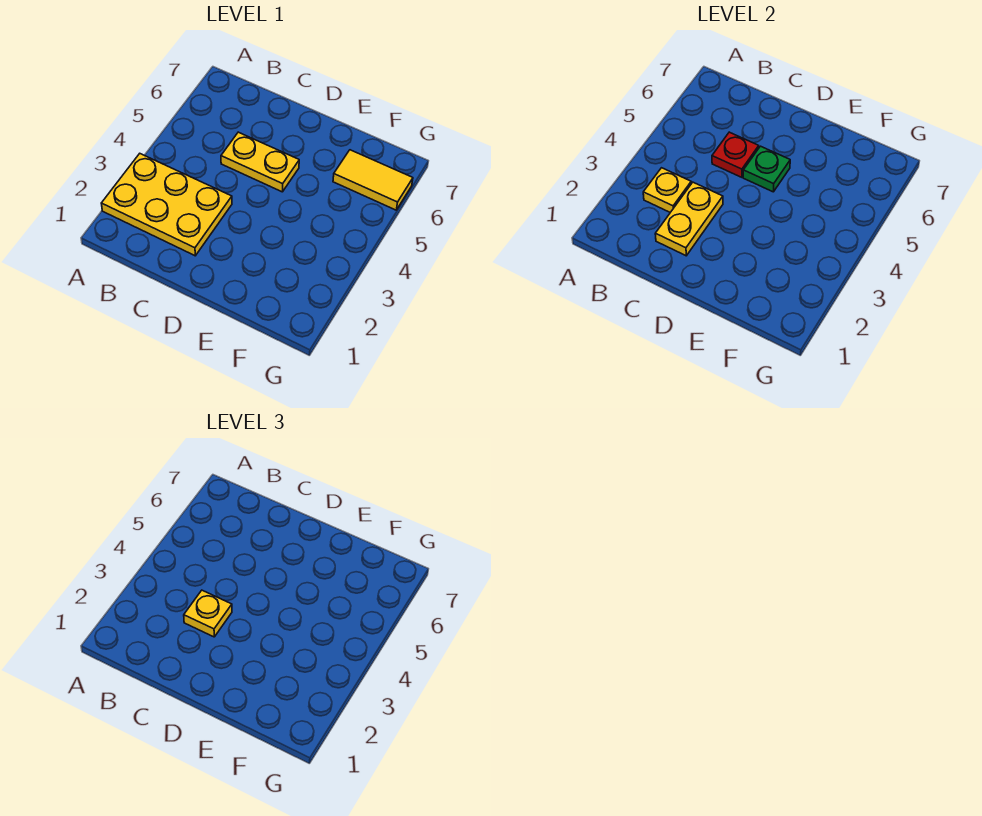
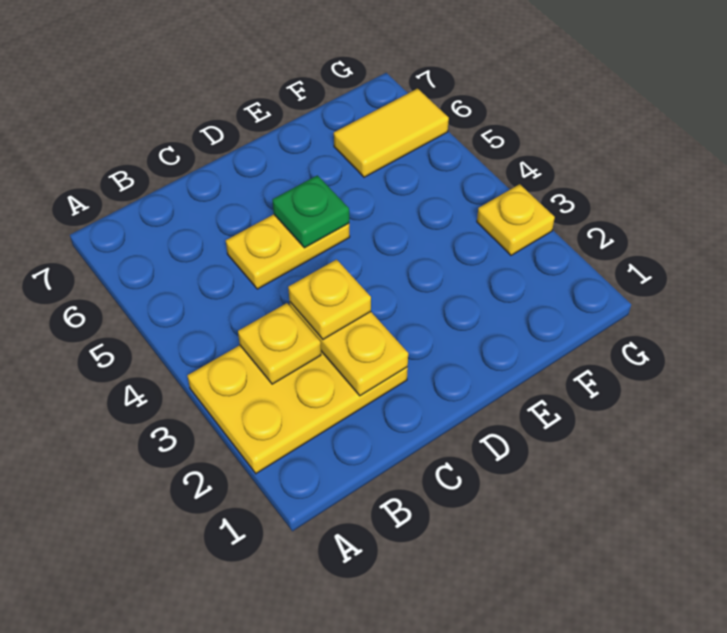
red 1x1 plate [712,132,759,177] -> none
none -> yellow 1x1 plate [477,184,555,255]

